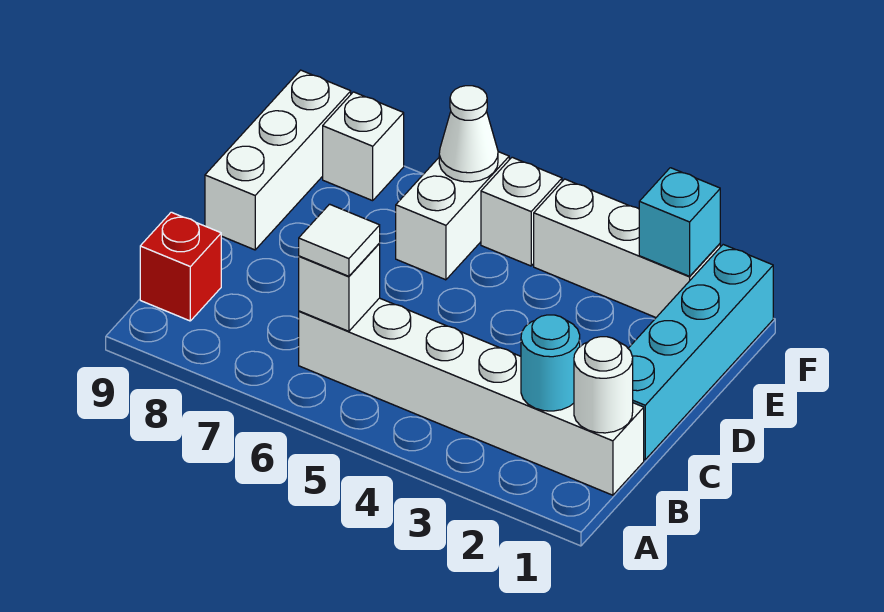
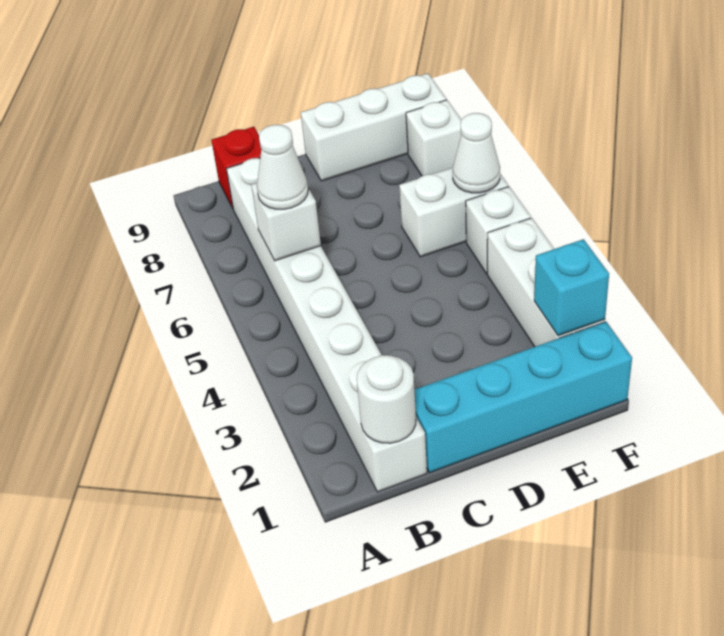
white 1x6 brick [299,298,644,495] -> white 1x8 brick [227,158,427,492]
cyan 1x1 round brick [521,315,580,411] -> none
white 1x1 tile [299,204,380,276] -> white 1x1 cone [257,125,308,209]

